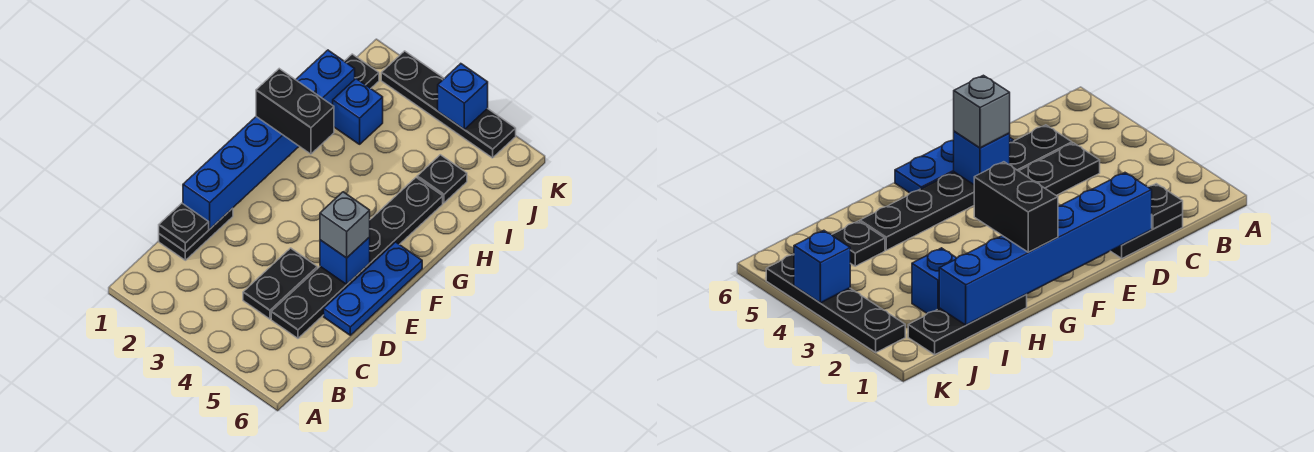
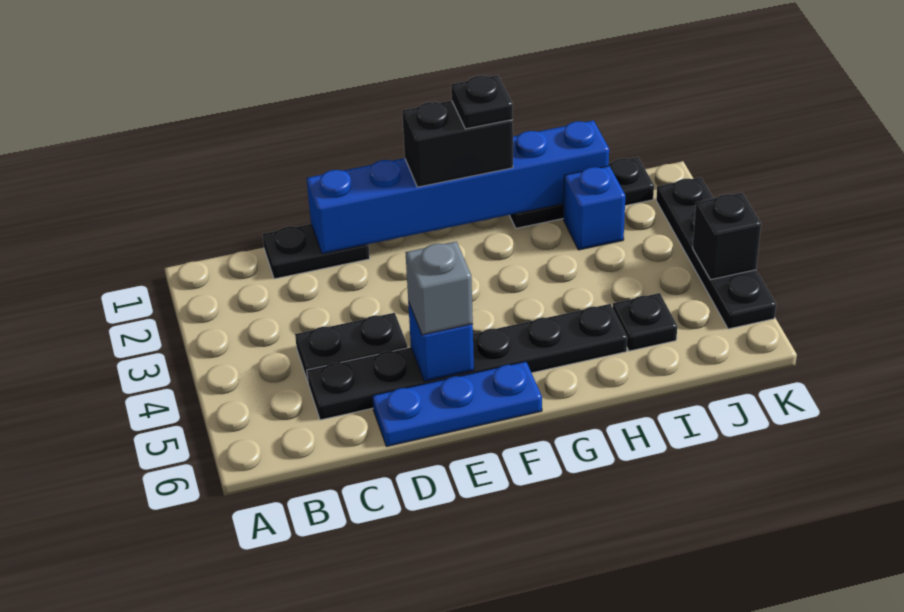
black 1x1 plate [159,203,209,252] -> black 1x1 plate moved to [451,75,513,129]
black 1x2 brick [256,69,334,154] -> black 1x2 brick turned to [402,101,513,187]
blue 1x1 brick [438,64,488,130] -> black 1x1 brick [693,193,761,280]

